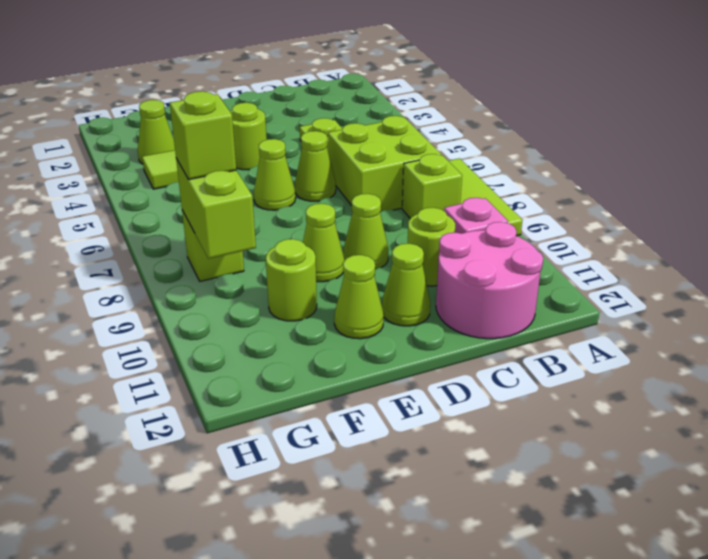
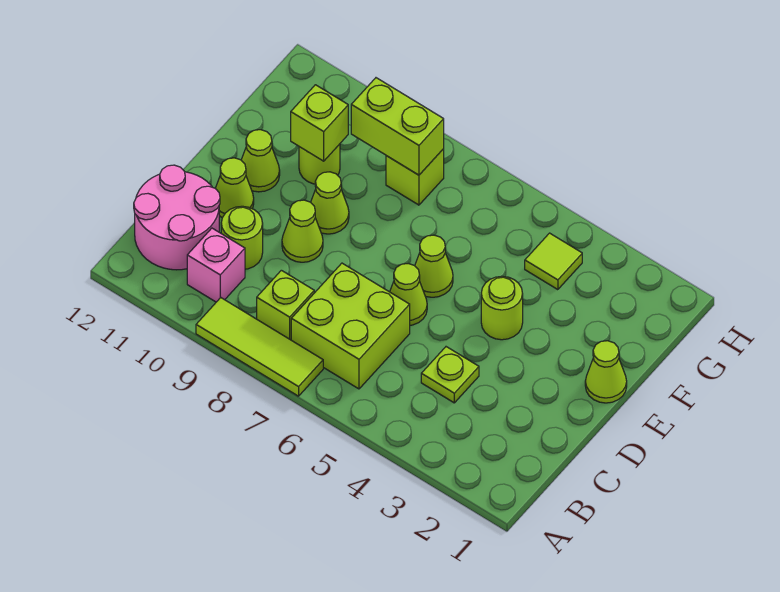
lime 1x1 cone [138,100,175,164] -> lime 1x1 cone moved to [585,341,627,403]
lime 1x1 brick [170,91,236,179] -> lime 1x1 brick moved to [291,85,348,161]

